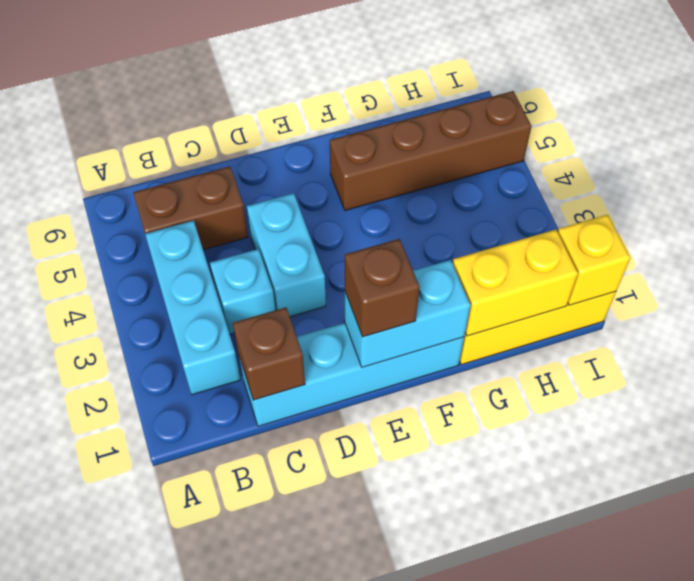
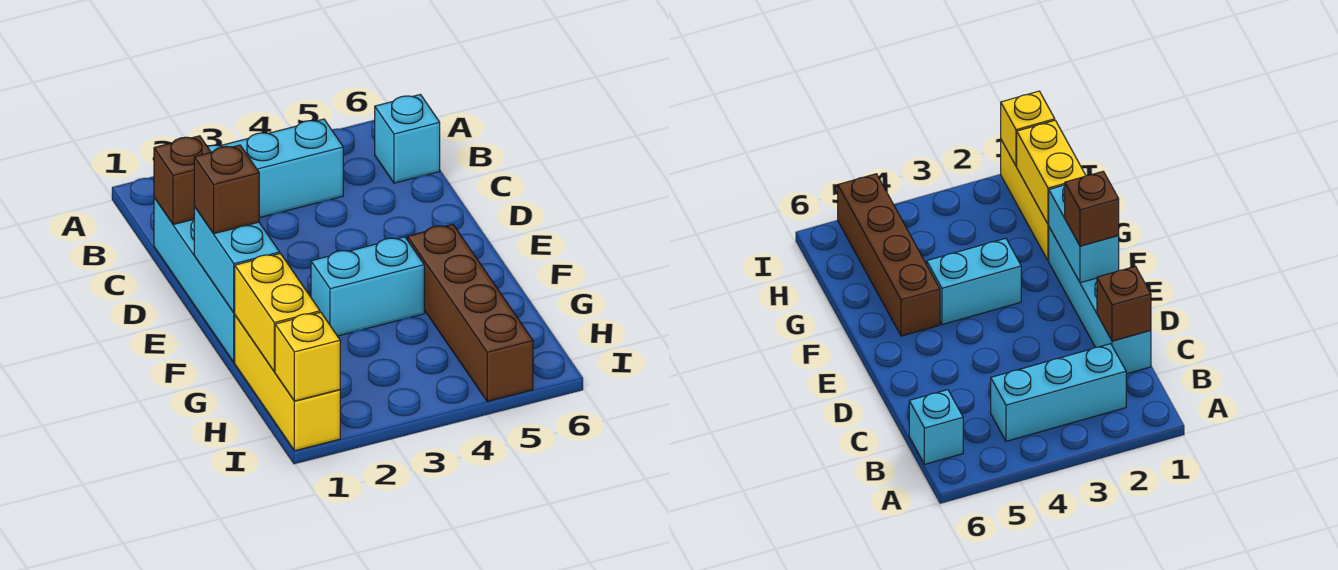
brown 1x2 brick [133,167,248,250] -> none
cyan 1x1 brick [210,249,275,334] -> cyan 1x1 brick moved to [375,94,440,183]
cyan 1x2 brick [247,193,326,317] -> cyan 1x2 brick moved to [311,237,424,336]

